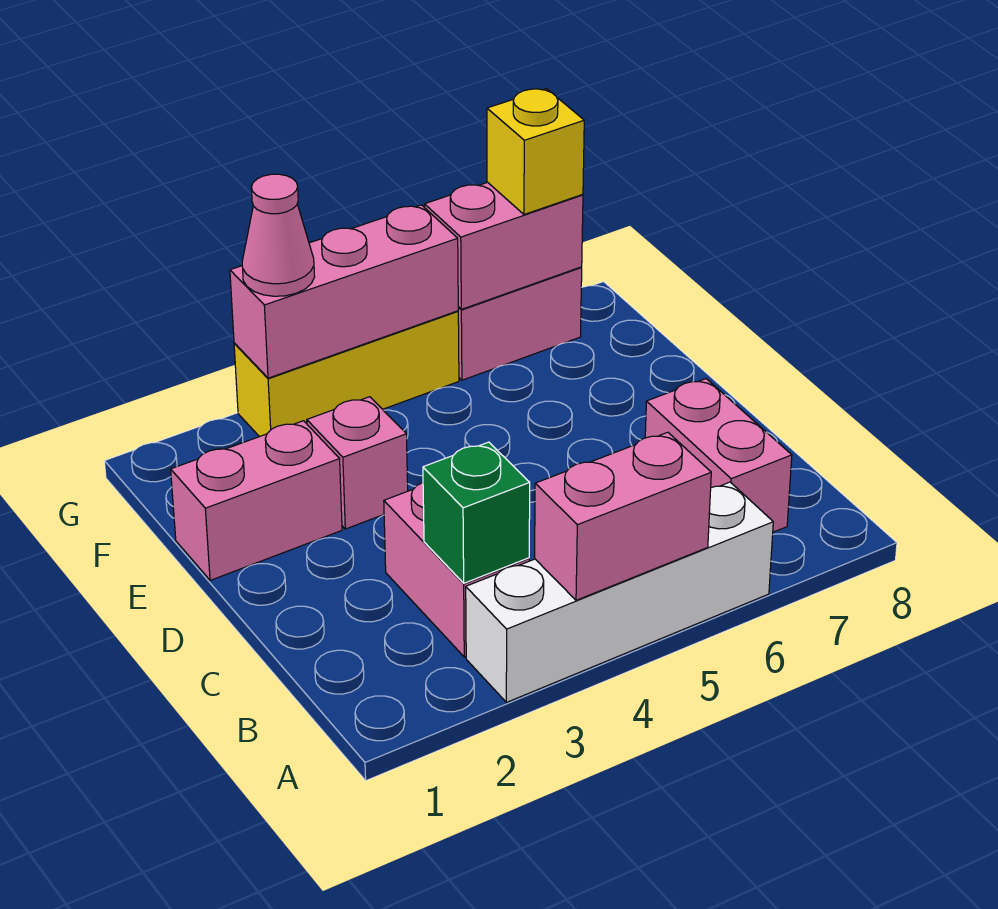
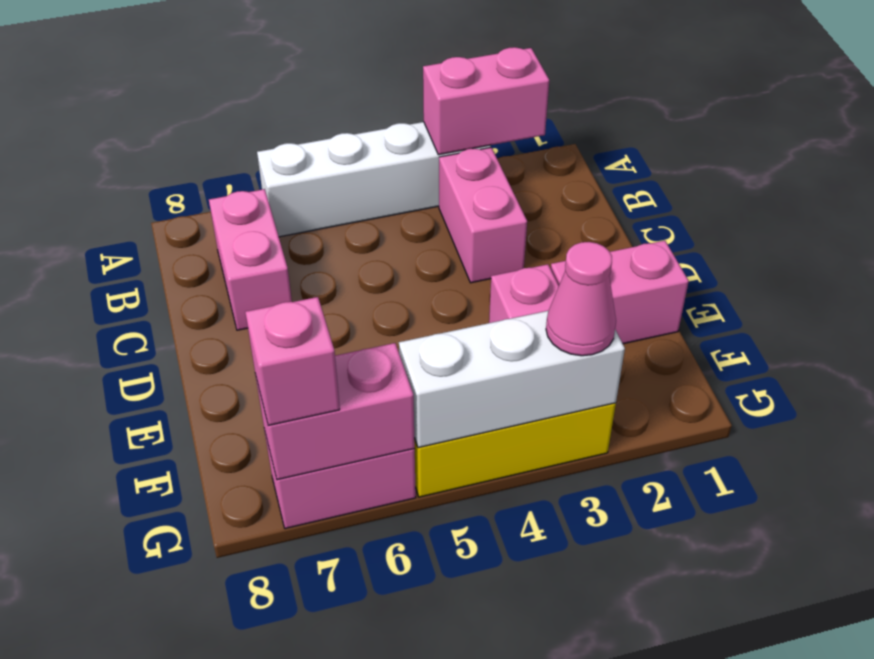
pink 1x2 brick [535,432,711,600] -> pink 1x2 brick moved to [423,47,549,155]
green 1x1 brick [423,442,530,583] -> none
pink 1x3 brick [230,205,458,378] -> white 1x3 brick [399,311,625,448]
yellow 1x1 brick [487,89,584,214] -> pink 1x1 brick [245,297,340,426]

